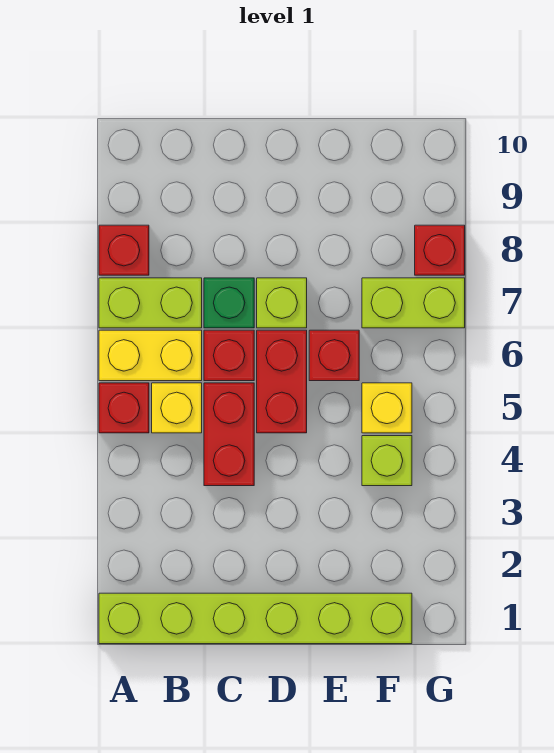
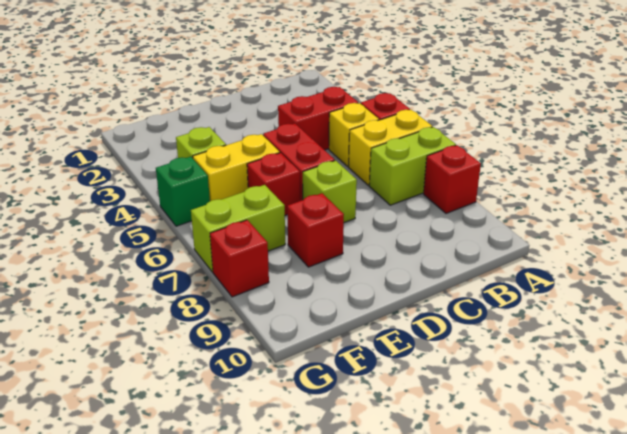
lime 1x6 brick [99,593,412,644] -> none
red 1x2 brick [204,383,254,486] -> red 1x2 brick turned to [278,87,358,150]
red 1x1 brick [204,330,254,381] -> red 1x1 brick moved to [287,193,344,267]
green 1x1 brick [204,278,254,328] -> green 1x1 brick moved to [156,157,210,226]
yellow 1x1 brick [362,383,412,433] -> yellow 1x2 brick [193,134,280,201]

